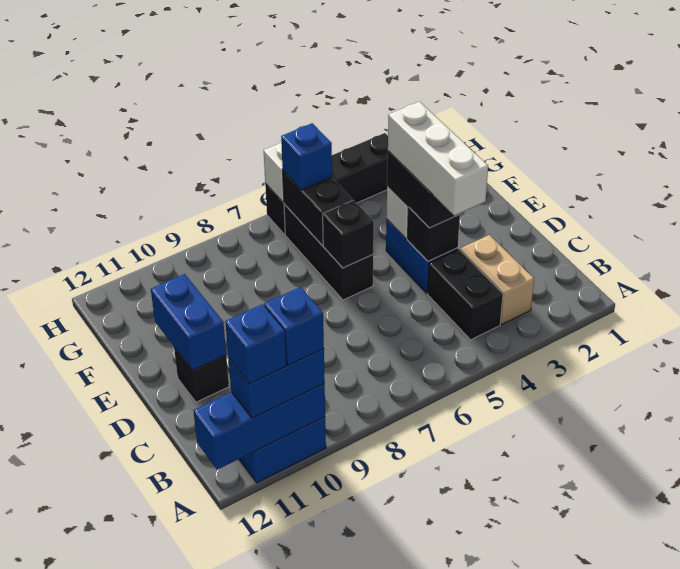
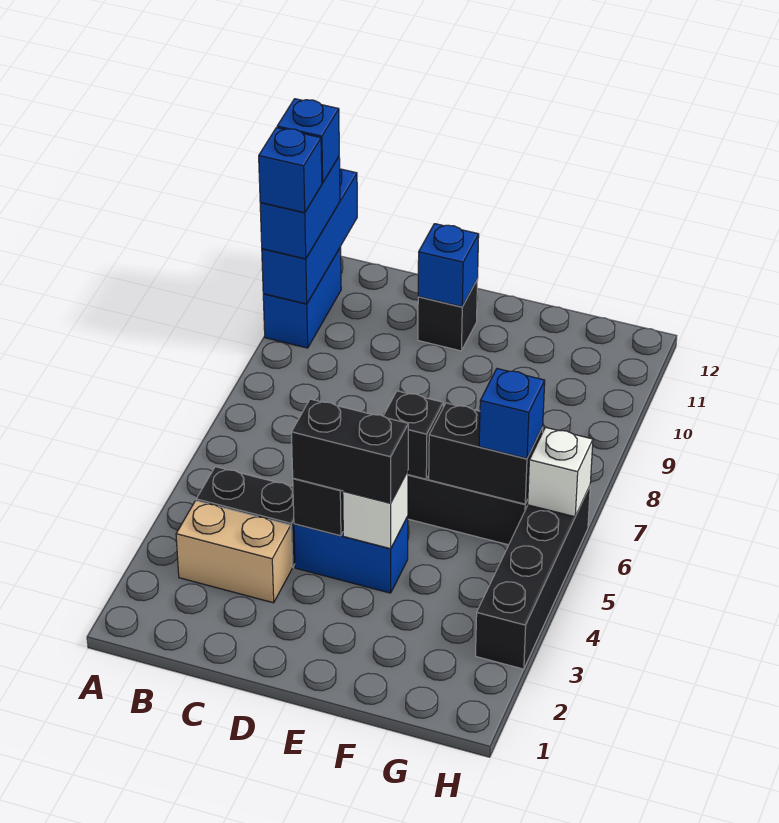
white 1x3 brick [388,102,488,216] -> none
blue 1x2 brick [151,274,226,370] -> blue 1x1 brick [418,224,479,307]

